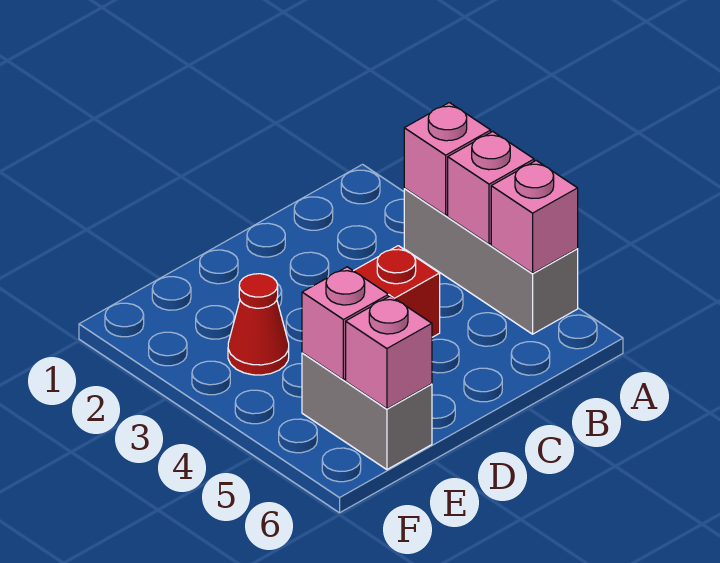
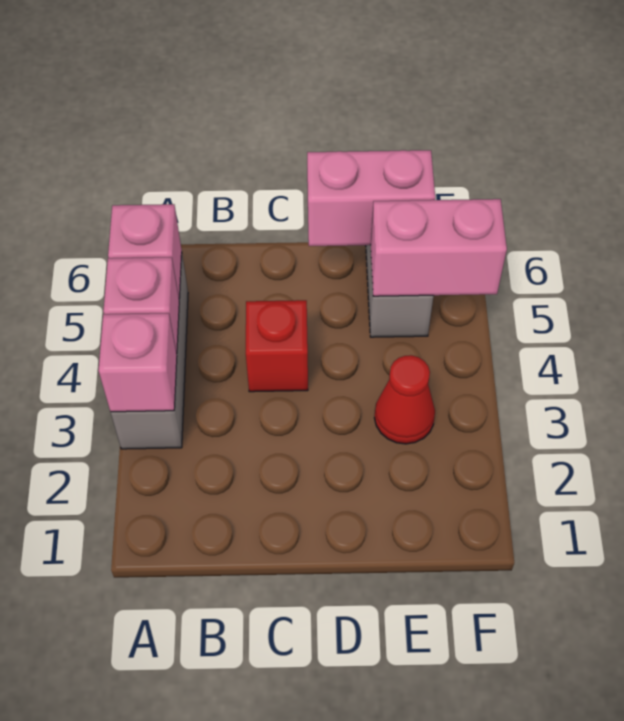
pink 1x1 brick [302,267,388,380] -> pink 1x2 brick [371,199,507,296]
pink 1x1 brick [346,296,432,409] -> pink 1x2 brick [307,150,435,246]

